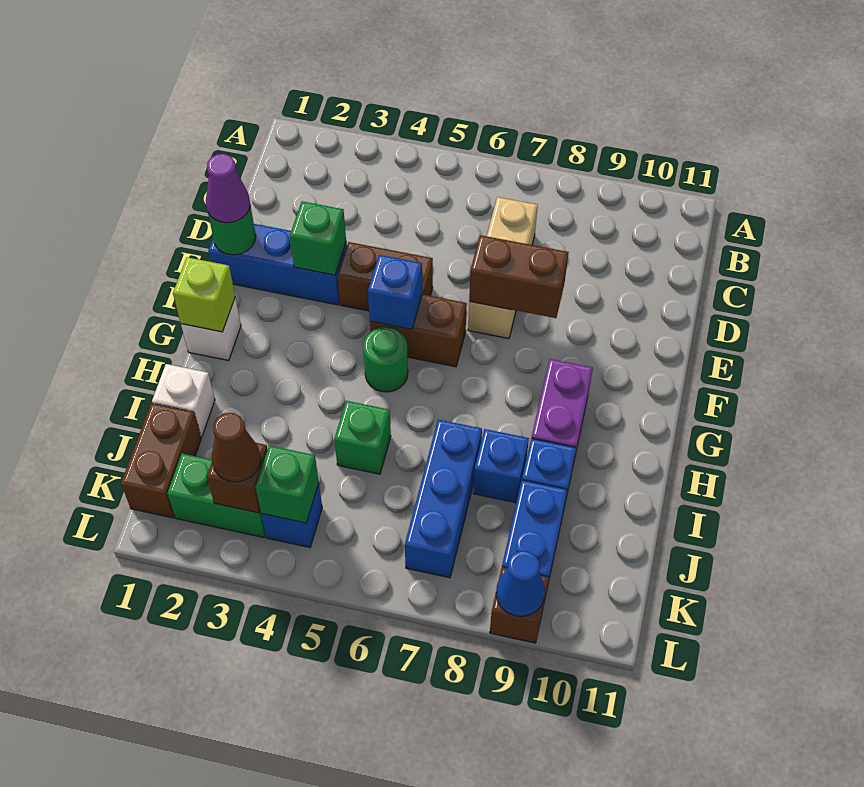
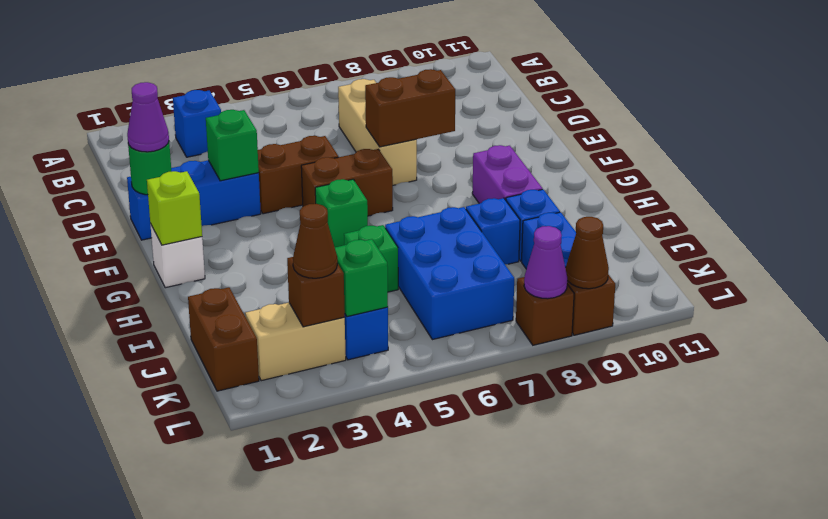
blue 1x1 brick [368,255,422,329] -> blue 1x1 brick moved to [173,90,221,157]
green 1x1 round brick [363,327,408,392] -> green 1x1 brick [315,179,368,247]
white 1x1 brick [152,364,215,437] -> none
blue 1x3 brick [405,420,482,578] -> blue 2x3 brick [385,207,514,340]
green 1x2 brick [167,454,266,538] -> tan 1x2 brick [245,302,346,381]
none -> brown 1x1 brick [516,277,574,345]
none -> purple 1x1 cone [524,226,567,299]
blue 1x1 cone [496,551,545,616] -> brown 1x1 cone [566,217,609,289]

